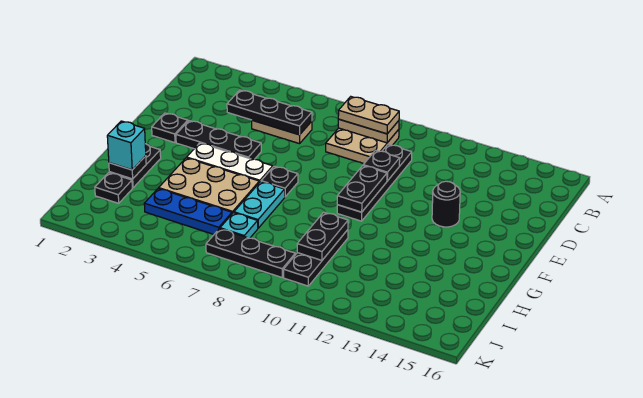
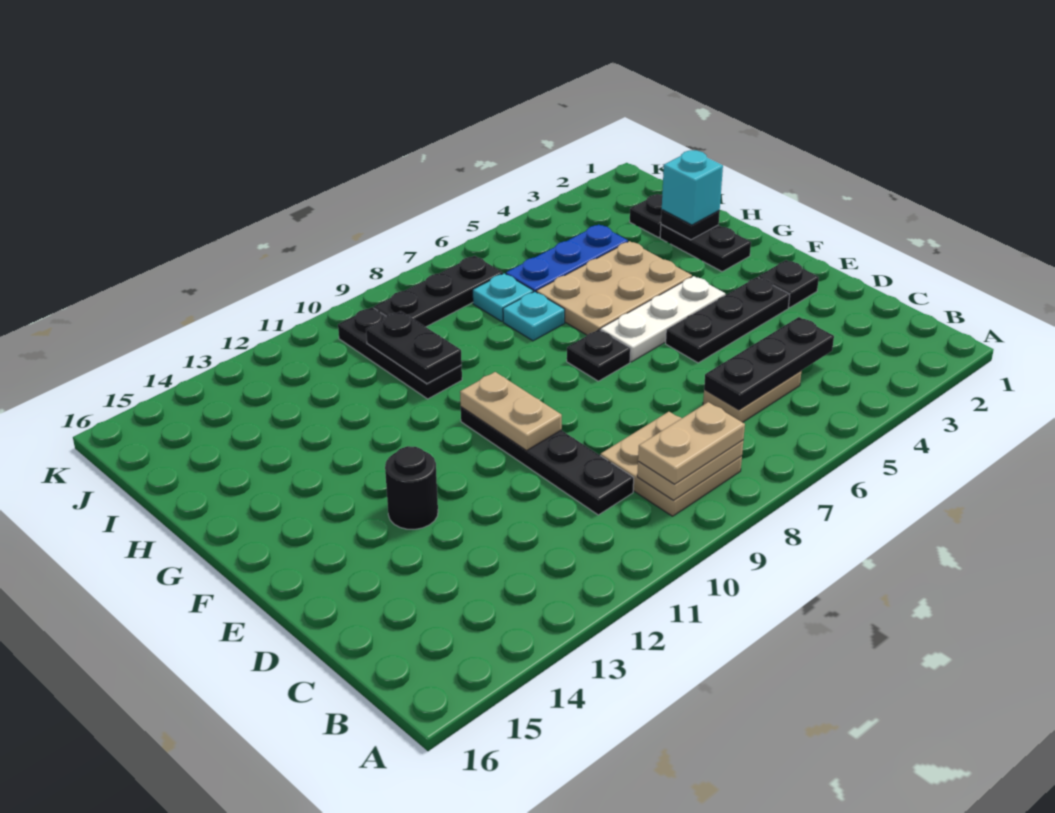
black 1x1 plate [363,150,400,181] -> none
black 1x2 plate [337,166,387,212] -> tan 1x2 plate [460,372,562,450]
cyan 1x2 plate [234,182,285,228] -> cyan 1x1 plate [503,291,565,341]

